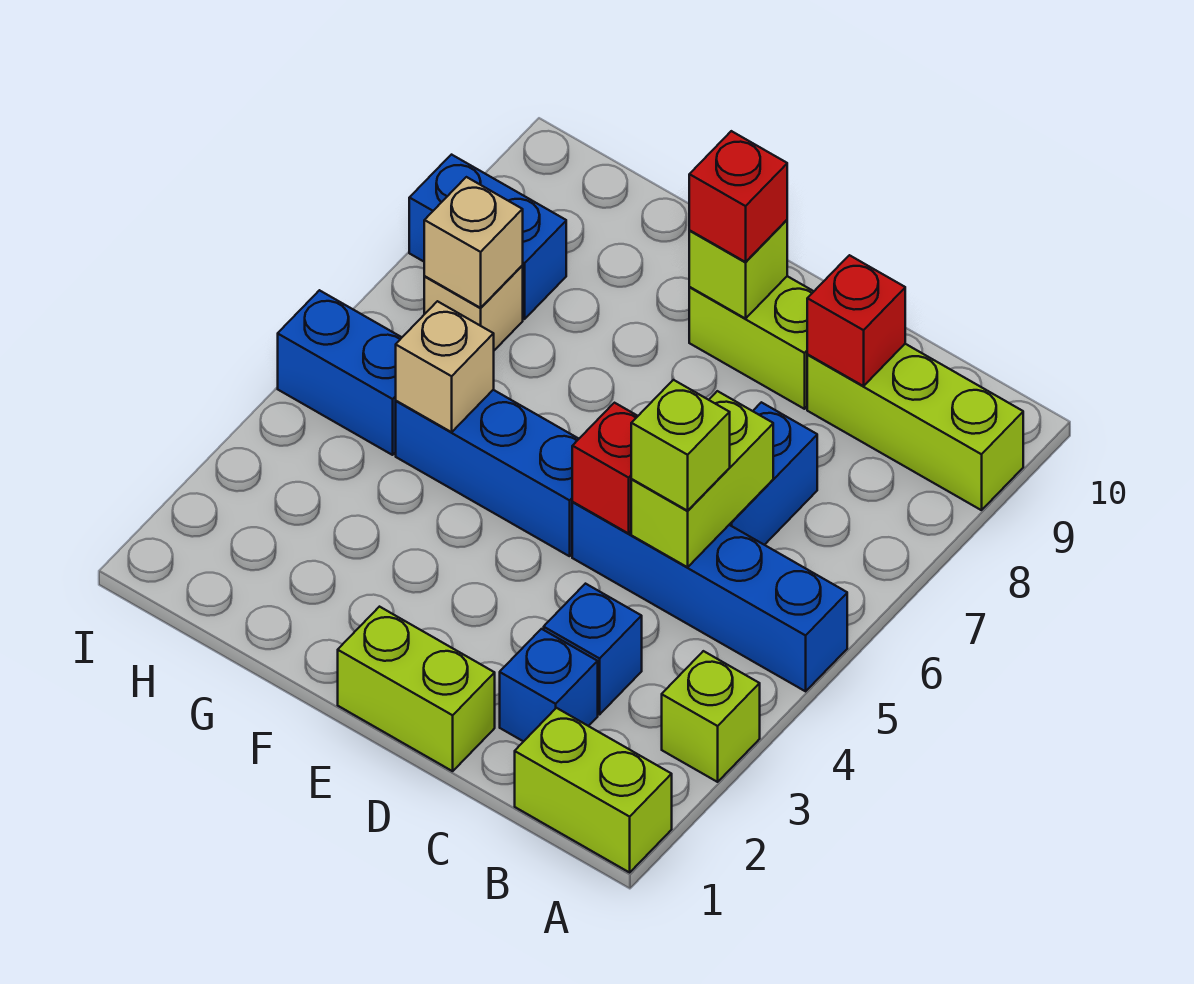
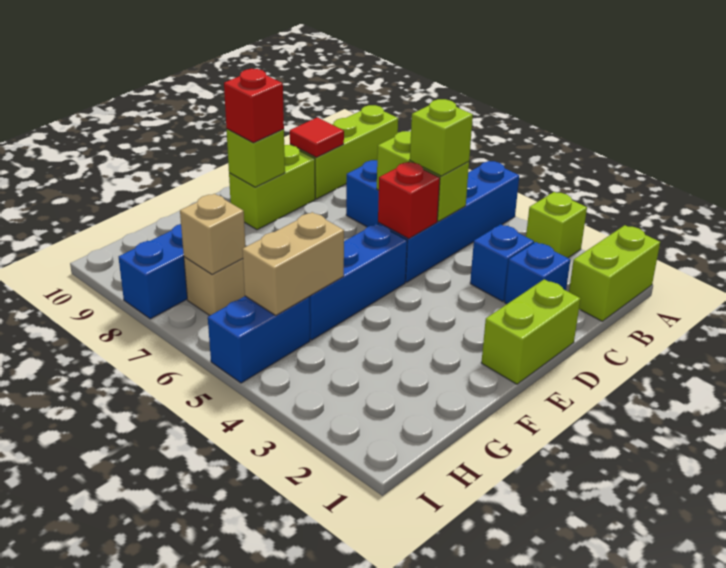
red 1x1 brick [807,255,905,386] -> red 1x1 tile [290,117,344,157]
tan 1x1 brick [396,301,494,432] -> tan 1x2 brick [242,212,344,315]

